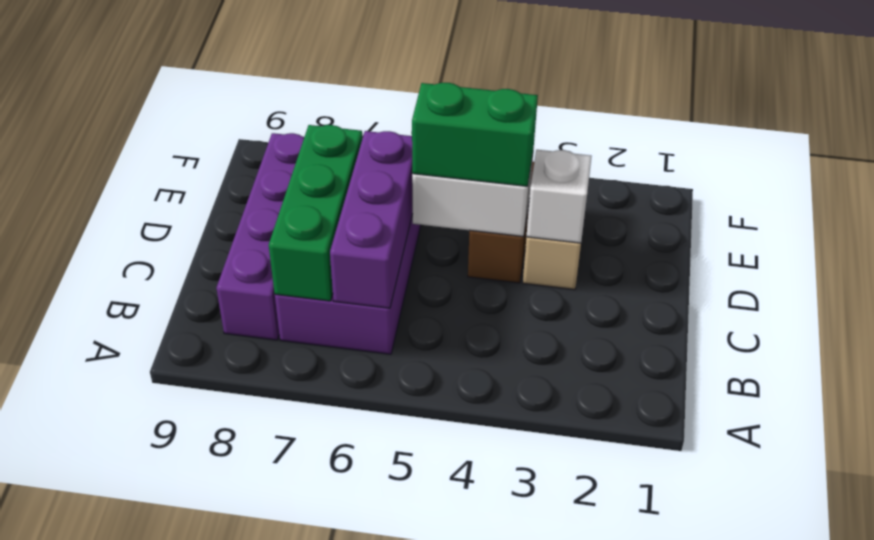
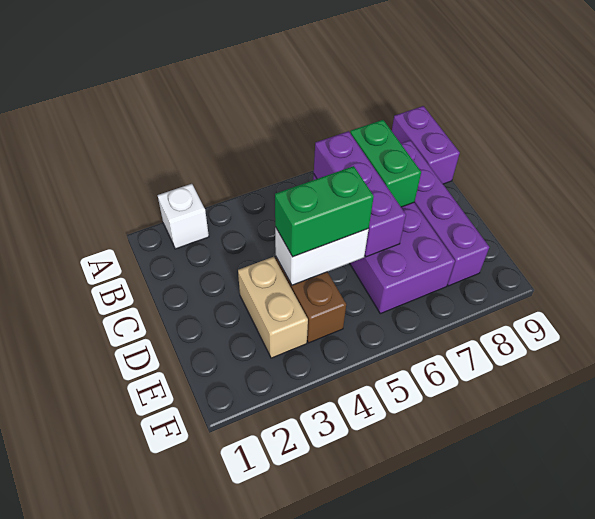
none -> purple 1x2 brick [392,106,460,184]
green 1x3 brick [269,125,362,301] -> green 1x2 brick [350,120,421,207]
white 1x1 brick [526,150,592,243] -> white 1x1 brick moved to [158,184,209,249]

